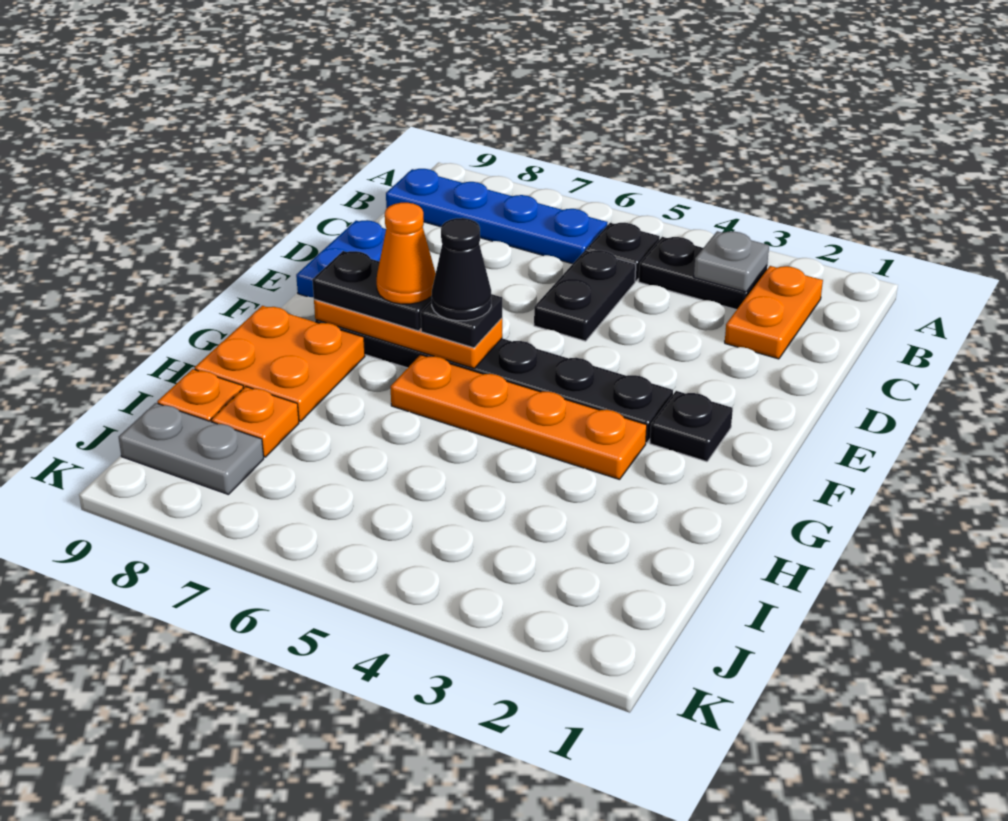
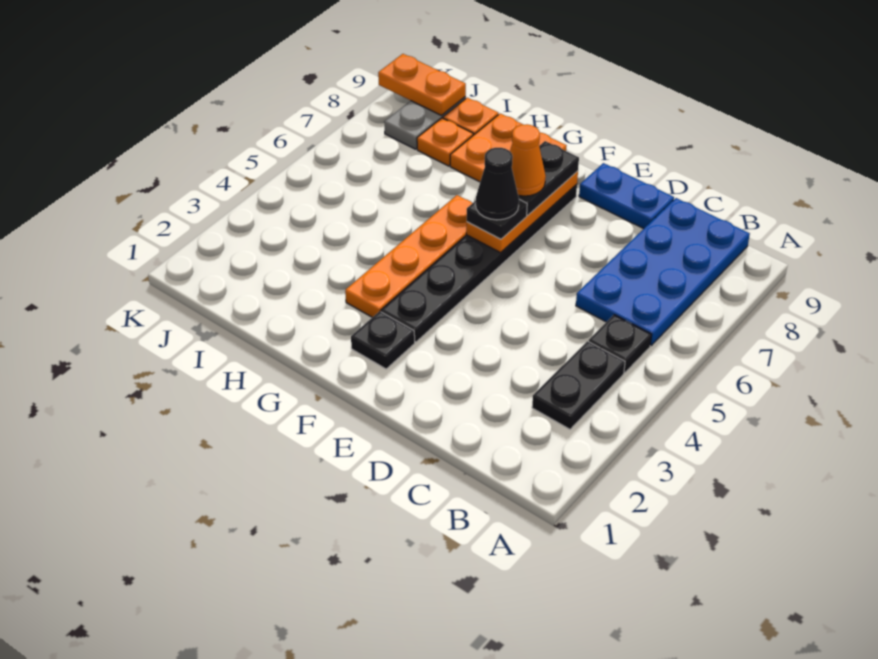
orange 1x2 plate [725,266,823,359] -> orange 1x2 plate moved to [378,54,466,115]
grey 1x1 plate [694,231,769,292] -> none
blue 1x4 plate [386,169,608,264] -> blue 2x4 plate [576,198,750,345]
black 1x2 plate [534,250,636,341] -> none

